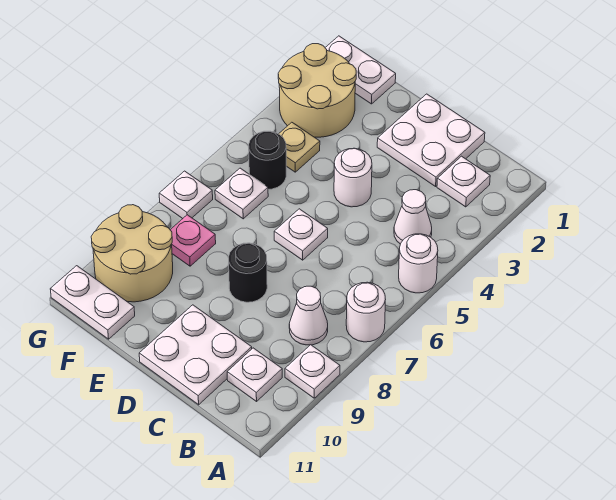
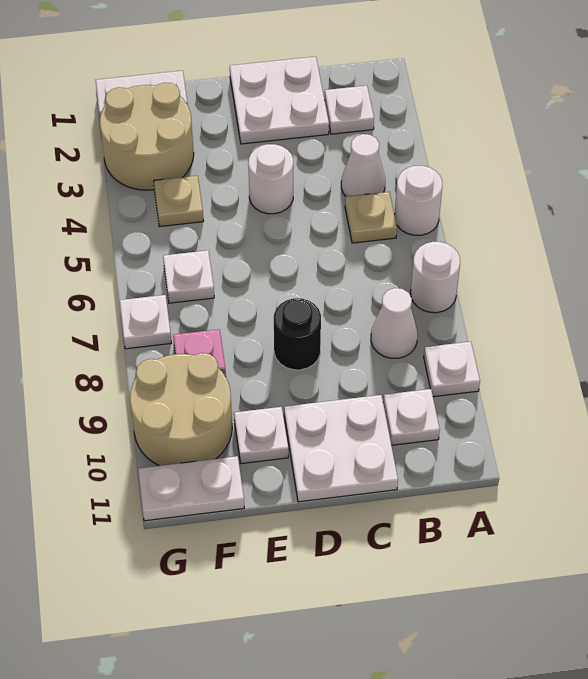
none -> tan 1x1 plate [345,192,397,243]
white 1x1 plate [274,209,328,260] -> white 1x1 plate moved to [234,407,288,464]
black 1x1 round brick [249,131,286,189] -> none

